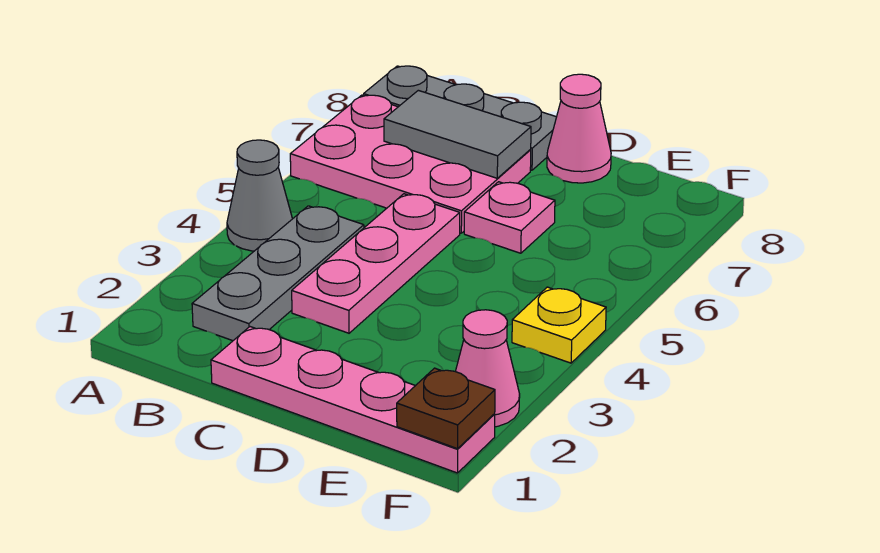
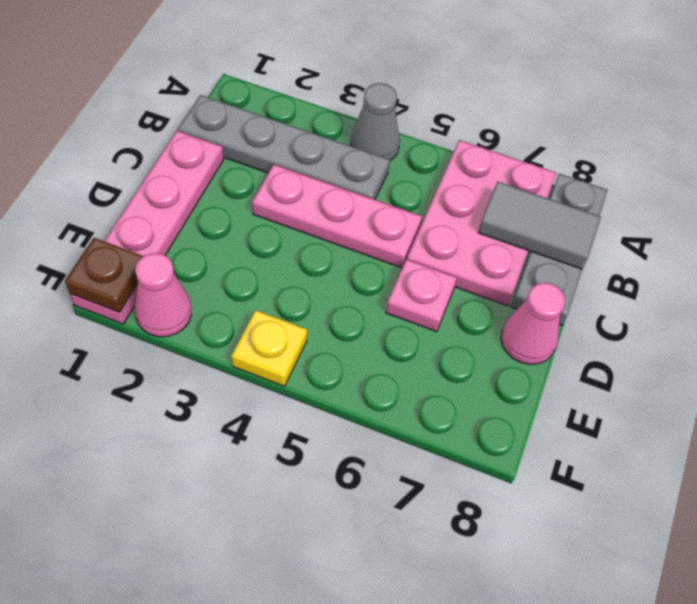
grey 1x3 plate [192,206,364,341] -> grey 1x4 plate [178,95,390,199]
grey 1x2 tile [384,90,531,178] -> grey 1x2 tile turned to [478,182,601,269]

